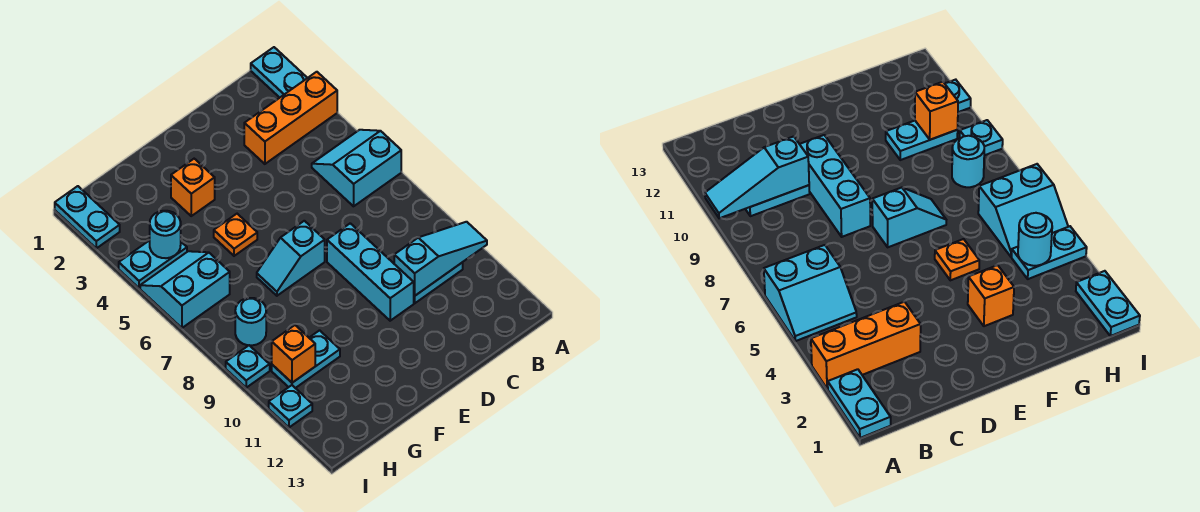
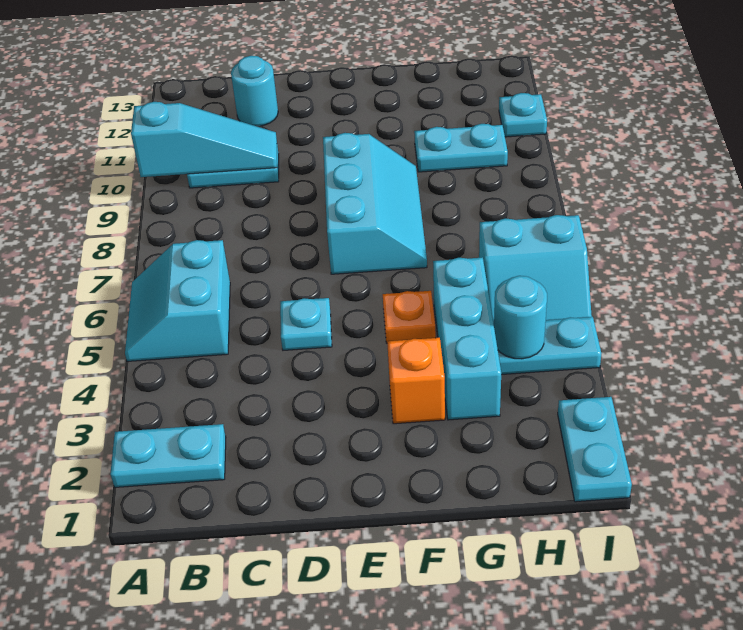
cyan 1x2 plate [251,47,307,98] -> cyan 1x2 plate turned to [110,424,226,487]
orange 1x3 brick [244,72,337,164] -> none
cyan 2x2 slope [312,130,401,206] -> cyan 2x2 slope turned to [125,240,230,361]
cyan 1x3 slope [394,222,487,296] -> cyan 1x3 slope turned to [131,102,277,177]
cyan 1x3 brick [327,223,414,321] -> cyan 1x3 brick moved to [433,257,501,420]
cyan 1x2 slope [257,221,325,296] -> cyan 2x3 slope [323,133,427,274]
cyan 1x1 round brick [235,298,266,345] -> cyan 1x1 round brick moved to [231,56,278,126]
orange 1x1 brick [272,325,315,383] -> none
cyan 1x1 plate [226,345,270,388] -> cyan 1x1 plate moved to [280,298,332,350]

